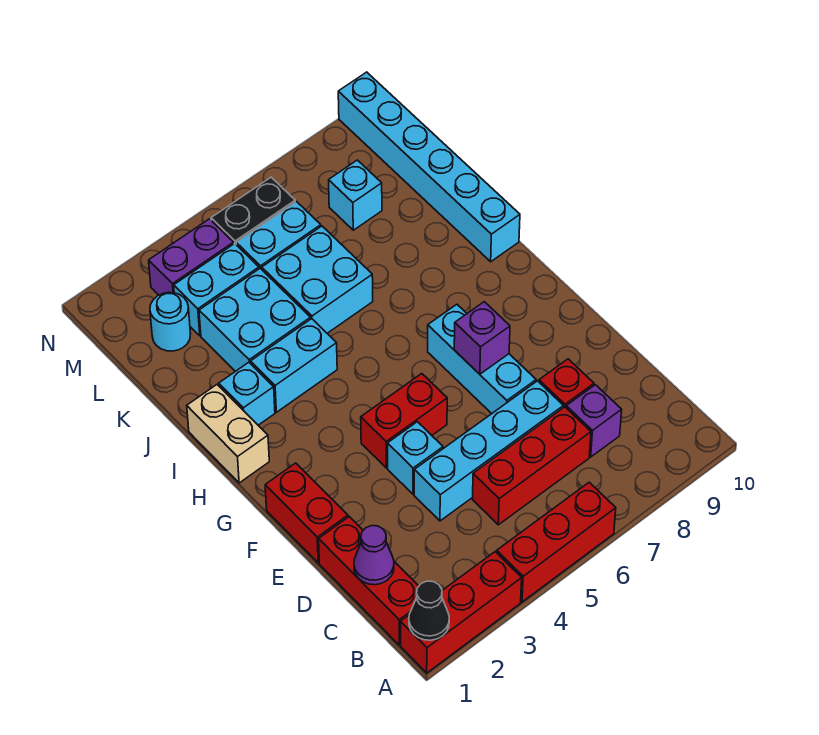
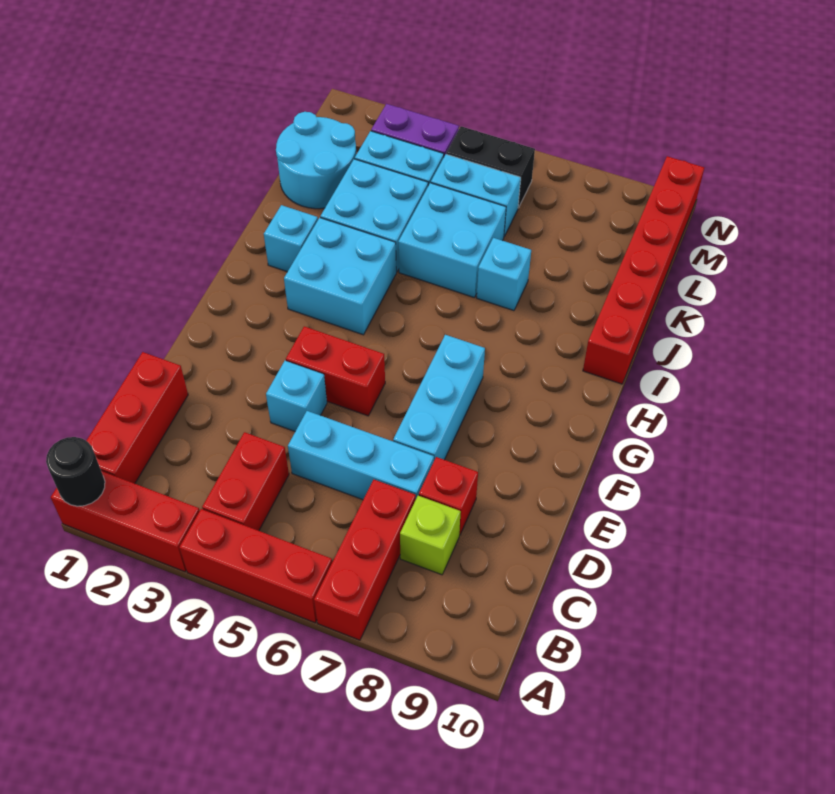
black 1x1 cone [409,581,449,640] -> black 1x1 round brick [46,437,105,506]
purple 1x1 cone [354,526,394,585] -> none
red 1x3 brick [473,407,591,525] -> red 1x3 brick turned to [314,480,416,640]
purple 1x1 brick [566,385,622,457] -> lime 1x1 brick [400,496,461,575]
cyan 1x4 brick [414,381,563,521] -> cyan 1x3 brick [288,411,434,500]
red 1x2 brick [265,463,348,563] -> red 1x2 brick moved to [202,432,289,531]
purple 1x1 brick [454,302,510,374] -> none
tan 1x2 brick [187,385,269,483] -> none
cyan 1x2 brick [250,319,337,412] -> cyan 2x2 brick [284,218,396,335]
cyan 1x6 brick [338,72,520,262] -> red 1x6 brick [583,156,704,384]
cyan 1x1 round brick [150,292,191,351] -> cyan 2x2 round brick [276,112,356,209]
cyan 1x1 brick [329,160,382,230] -> cyan 1x1 brick moved to [477,238,531,311]

